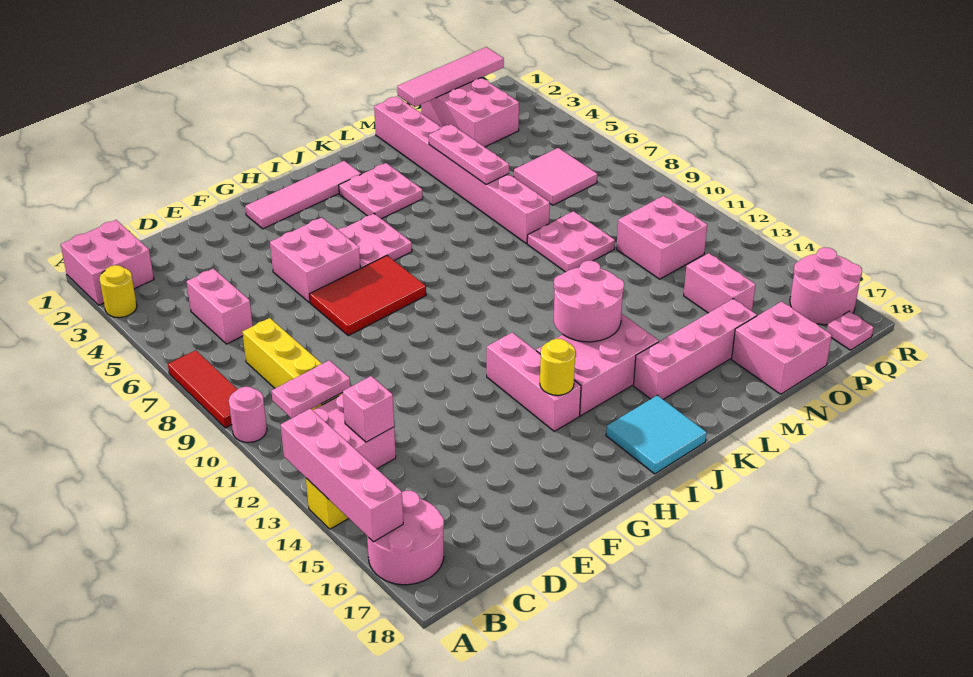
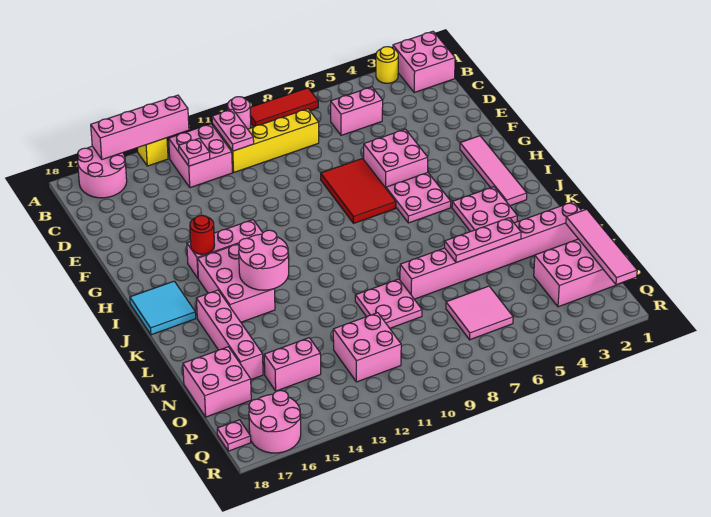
pink 1x1 brick [342,376,394,442] -> pink 1x1 plate [179,138,210,166]
yellow 1x1 round brick [540,339,575,395] -> red 1x1 round brick [190,215,215,254]

